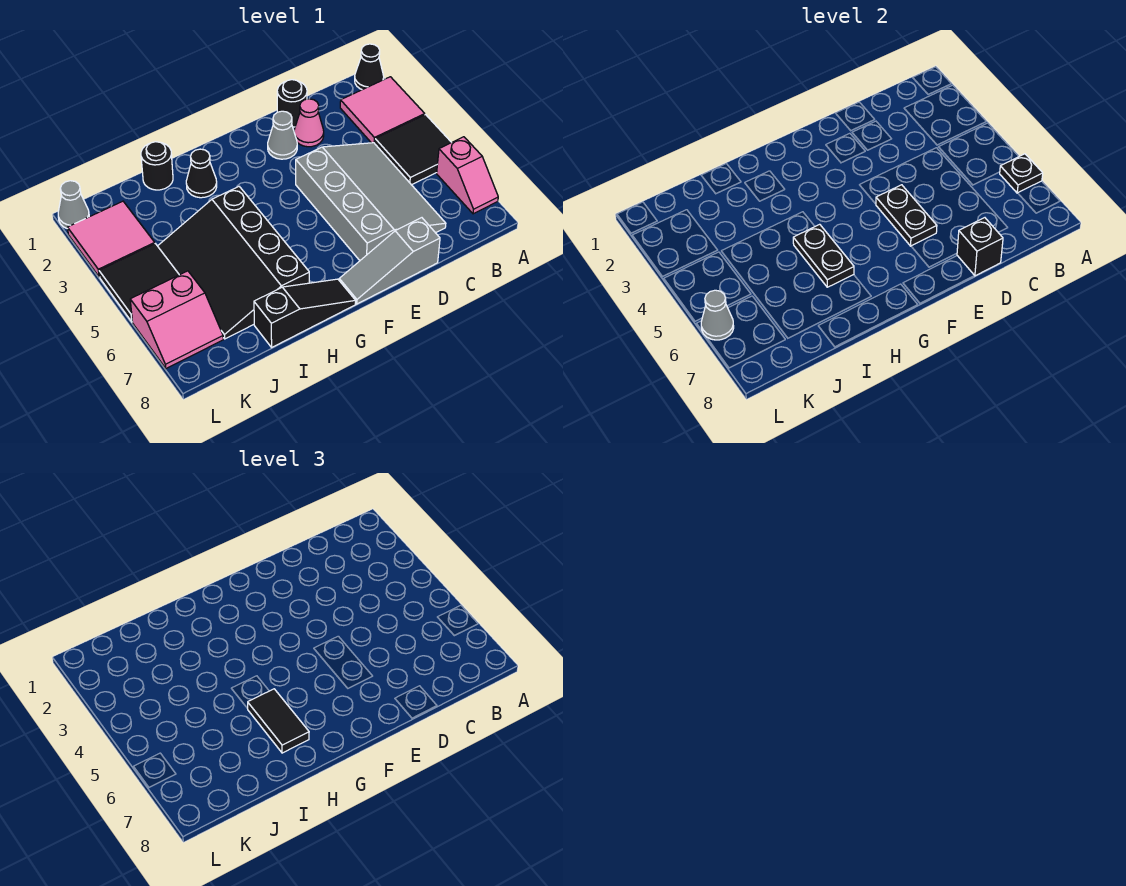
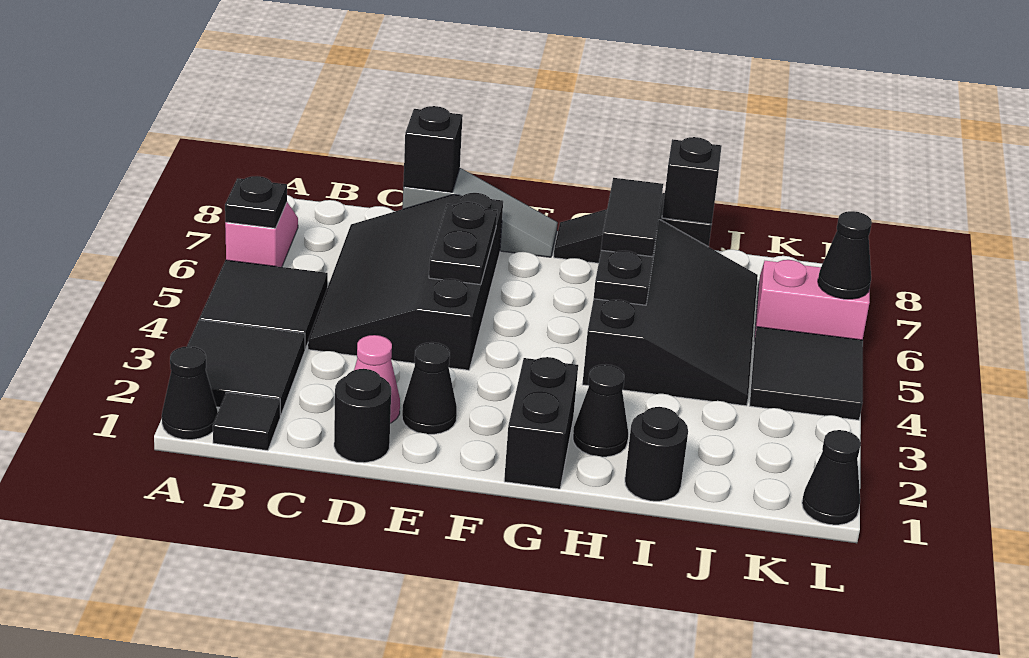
pink 2x2 tile [340,77,425,143] -> black 2x2 tile [187,320,305,415]
none -> black 1x1 tile [213,392,280,451]
grey 3x4 slope [296,143,446,260] -> black 3x4 slope [308,193,503,370]
grey 1x1 cone [268,111,297,159] -> black 1x1 cone [402,342,457,434]
none -> black 1x2 brick [504,357,578,489]
none -> black 1x1 brick [662,137,722,224]
pink 2x2 tile [68,201,155,277] -> none
grey 1x1 cone [58,181,89,229] -> black 1x1 cone [802,430,861,525]
grey 1x1 cone [701,290,734,340] -> black 1x1 cone [818,211,872,299]

